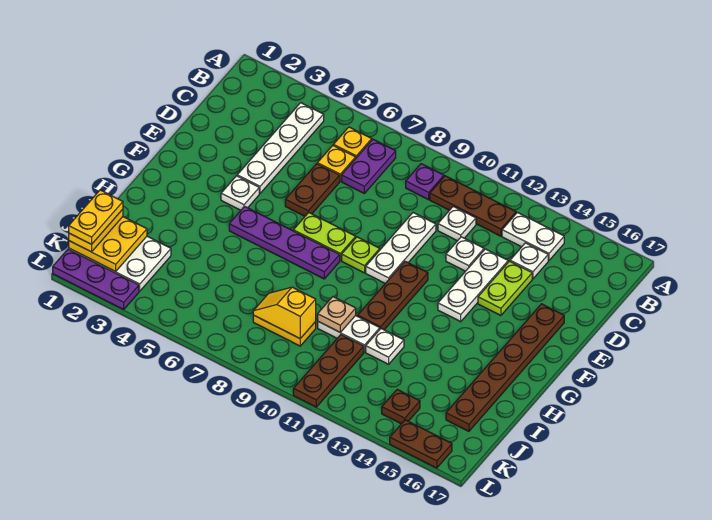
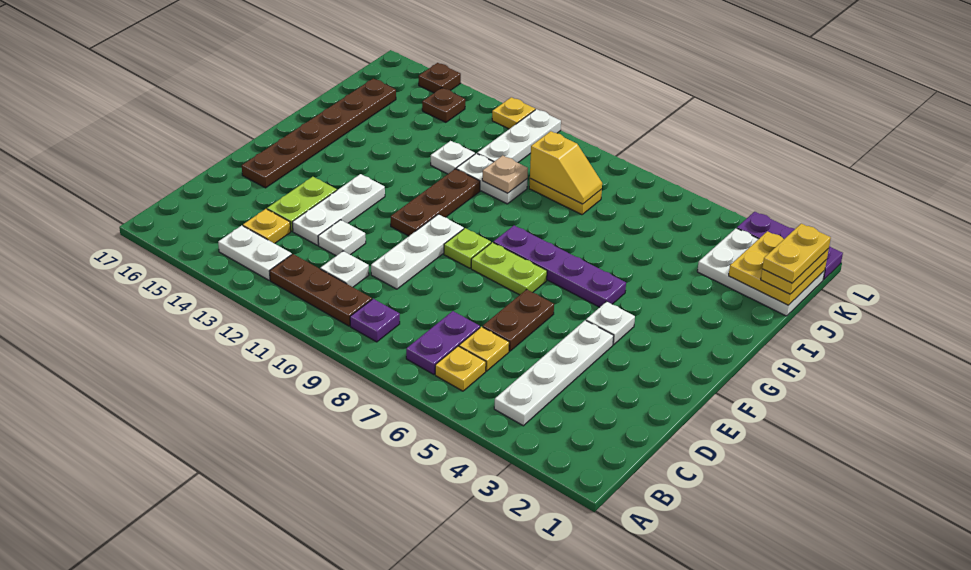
white 1x1 plate [510,243,548,279] -> yellow 1x1 plate [243,209,291,243]
brown 1x3 plate [293,335,364,407] -> white 1x3 plate [477,109,561,163]
none -> yellow 1x1 plate [492,97,535,129]
brown 1x2 plate [390,420,452,468] -> brown 1x1 plate [419,63,461,93]

